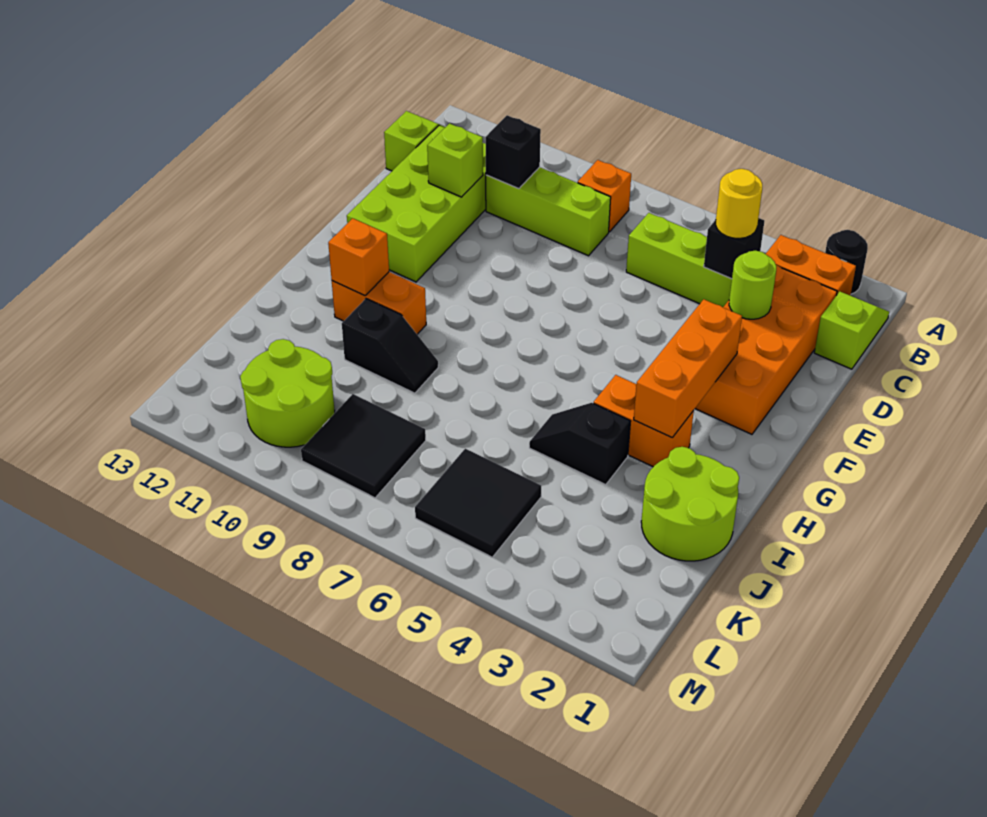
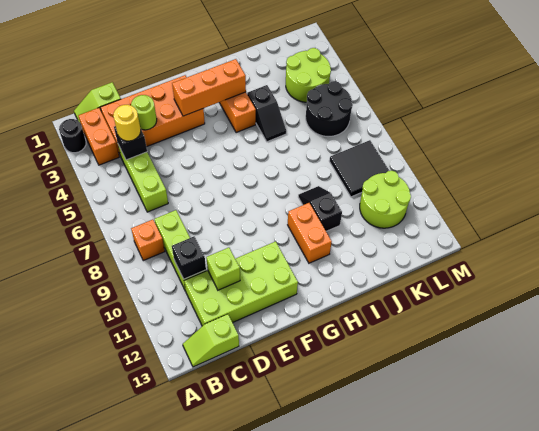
orange 1x1 brick [328,218,389,296] -> none
lime 2x2 round brick [641,447,739,561] -> lime 2x2 round brick moved to [286,48,331,102]
black 2x2 tile [415,449,541,557] -> black 2x2 round brick [306,81,353,137]

